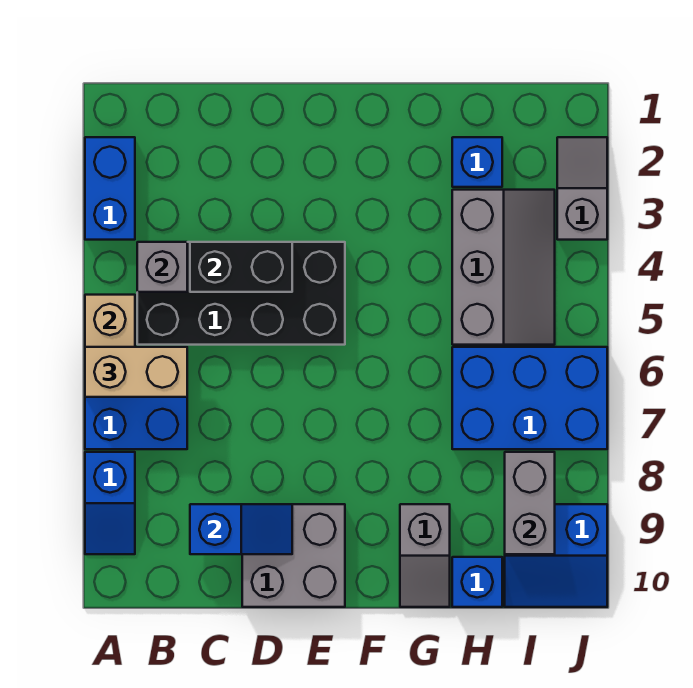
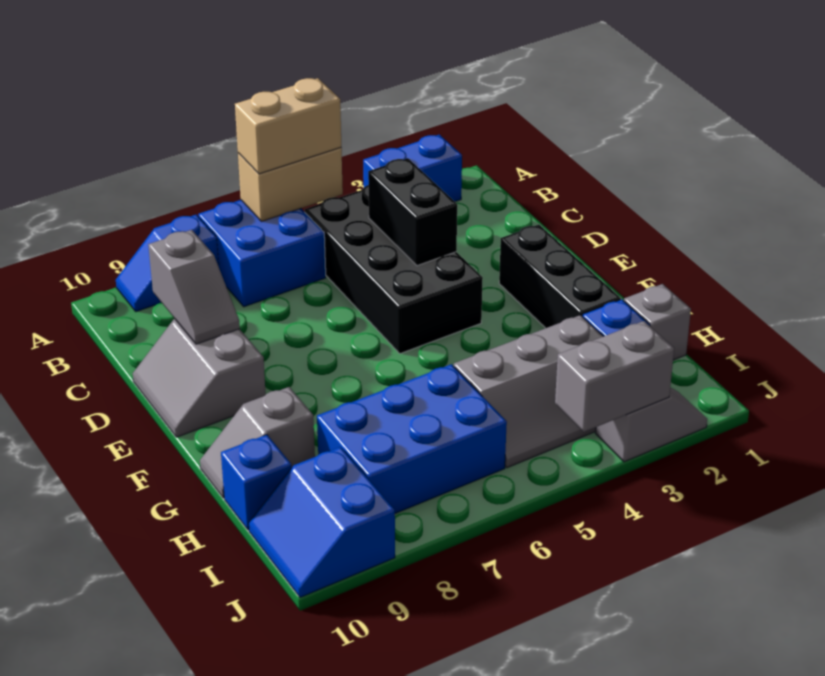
tan 1x2 brick [85,347,187,397] -> tan 1x2 brick turned to [235,78,341,174]
grey 1x1 brick [137,242,187,292] -> grey 1x1 brick moved to [624,284,691,360]
blue 1x2 slope [190,504,292,554] -> grey 1x2 slope [148,230,240,344]
grey 2x2 brick [242,504,345,607] -> grey 2x2 slope [133,319,266,437]
none -> black 1x3 brick [499,225,621,328]
blue 2x3 brick [452,347,607,449] -> blue 2x3 brick turned to [317,364,507,513]
grey 1x2 brick [505,452,555,554] -> grey 1x2 brick moved to [555,321,674,432]

